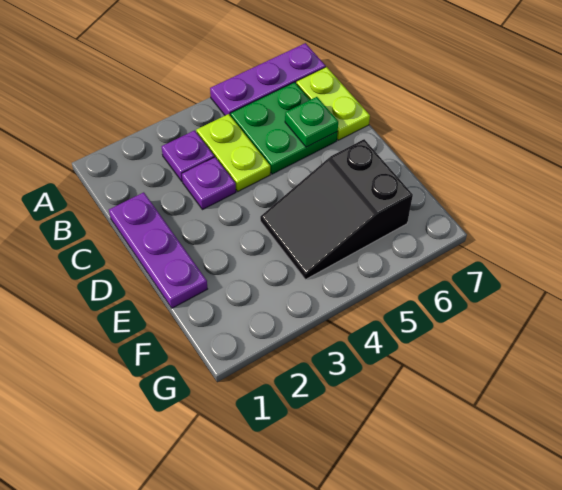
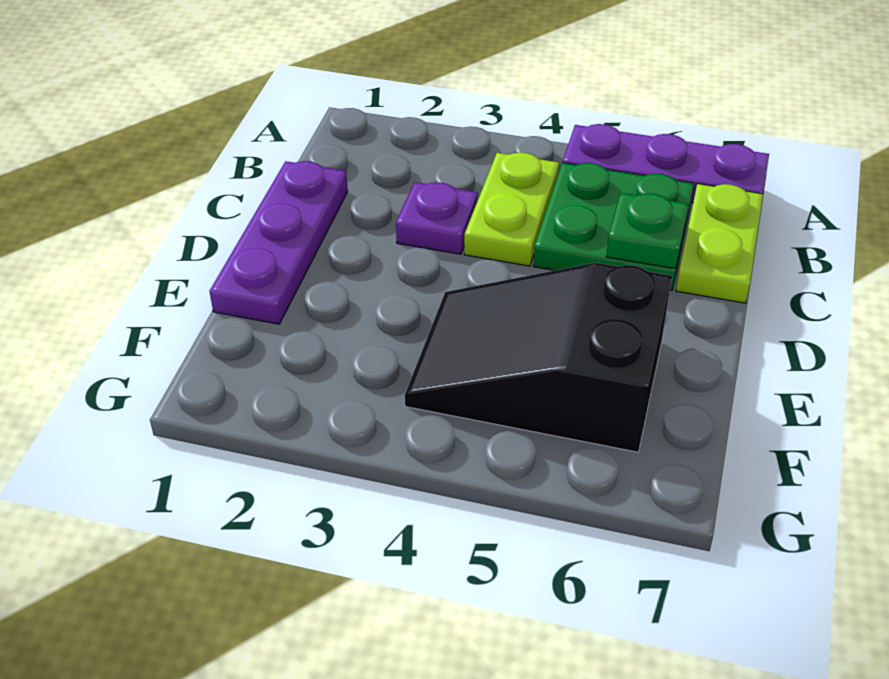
purple 1x1 plate [162,131,214,181] -> none

